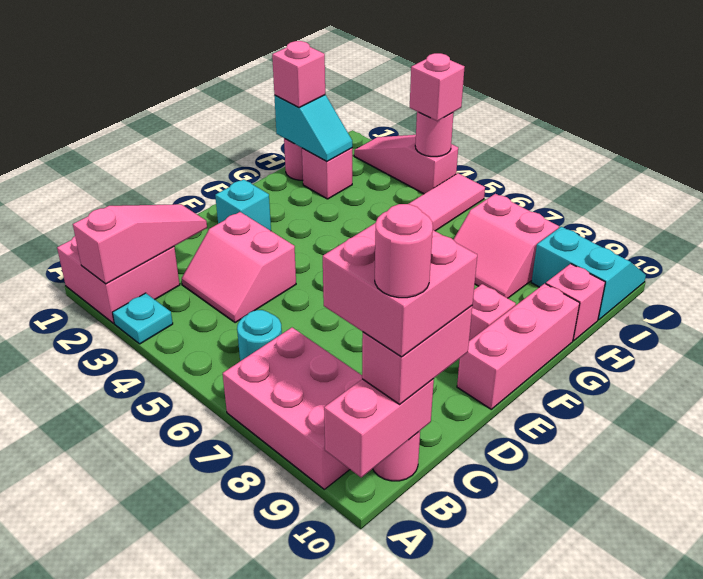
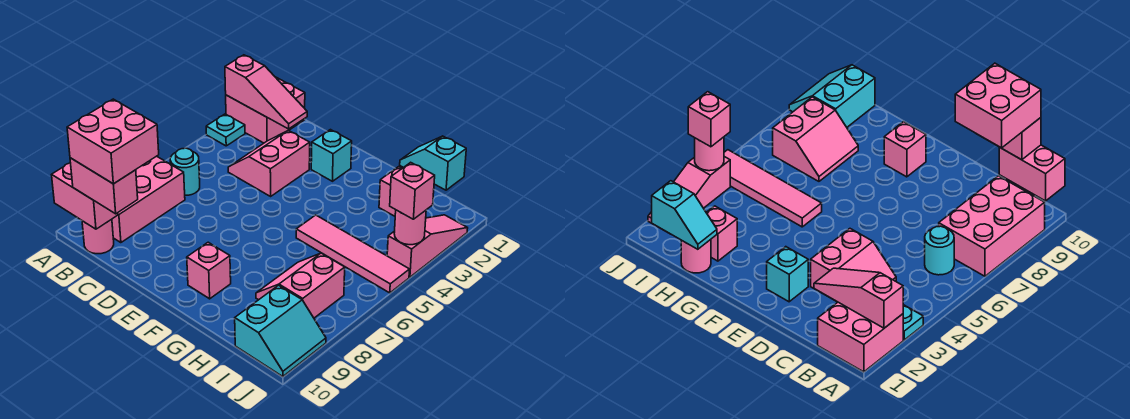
pink 1x1 round brick [375,204,433,298] -> none
pink 1x3 brick [457,284,580,409] -> none
cyan 1x2 slope [274,95,352,162] -> cyan 1x2 slope turned to [400,136,466,190]
pink 1x1 brick [272,41,325,108] -> none
pink 1x1 brick [546,264,605,341] -> none

